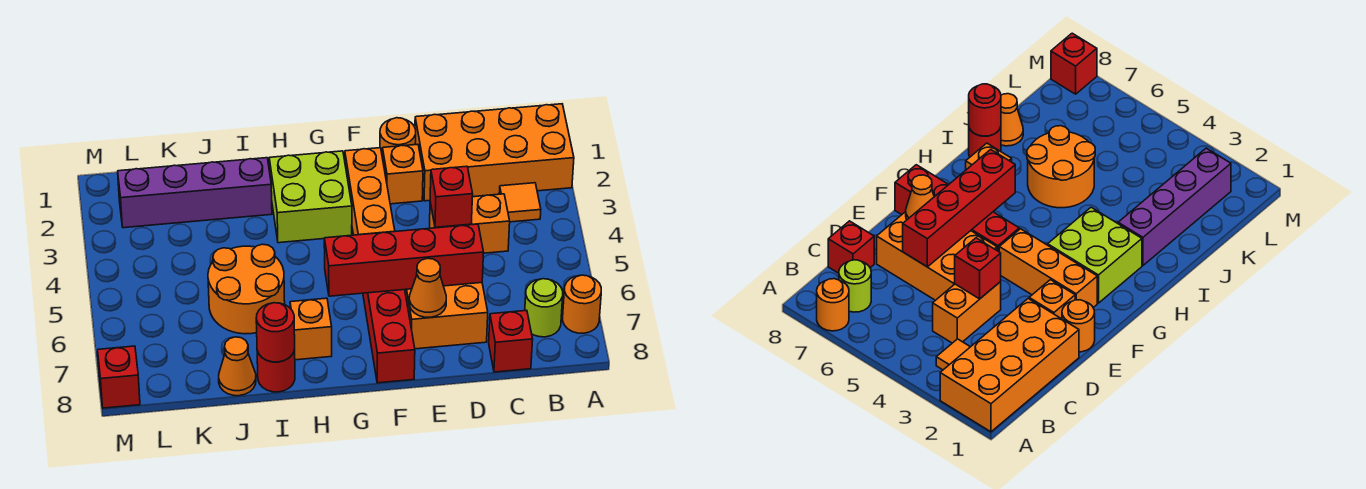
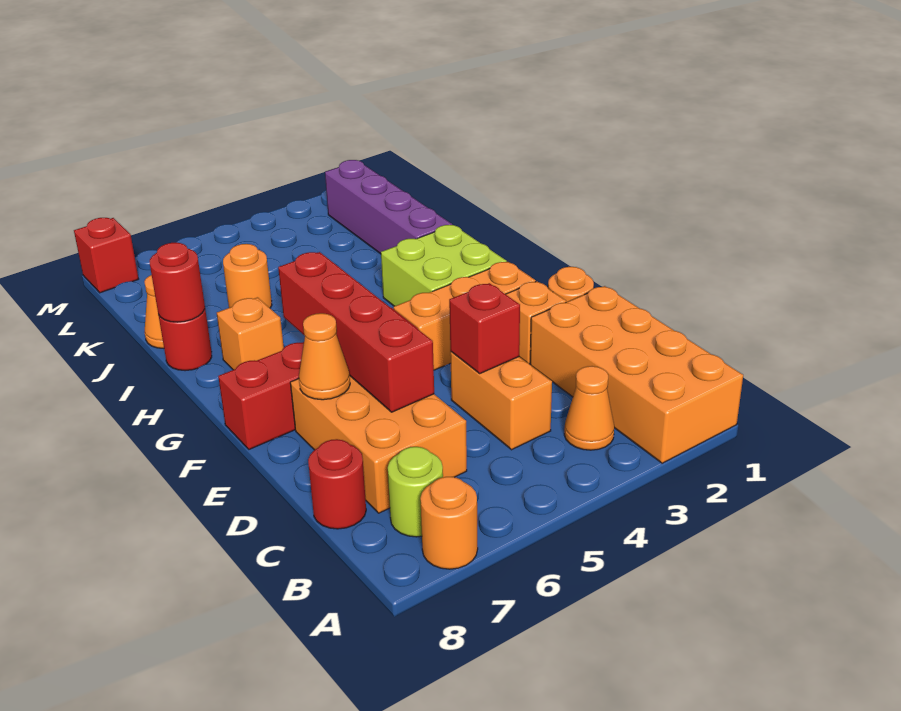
orange 1x1 tile [499,183,541,222] -> orange 1x1 cone [564,366,614,450]
red 1x1 brick [489,310,533,372] -> red 1x1 round brick [308,439,366,529]
orange 2x3 brick [405,283,488,349] -> orange 2x3 brick turned to [290,376,467,513]
orange 2x2 round brick [208,244,285,334] -> orange 1x1 round brick [223,244,272,308]

